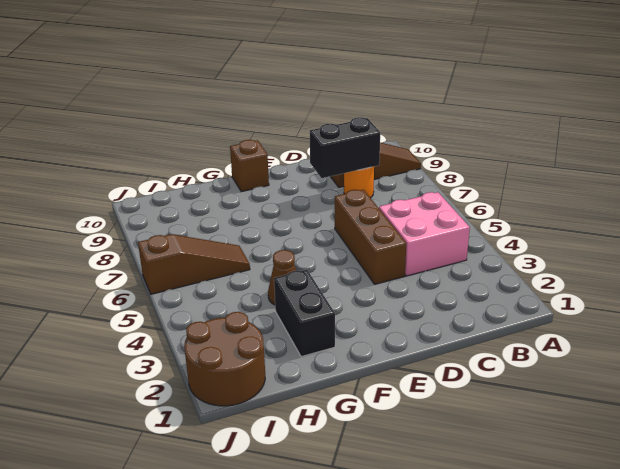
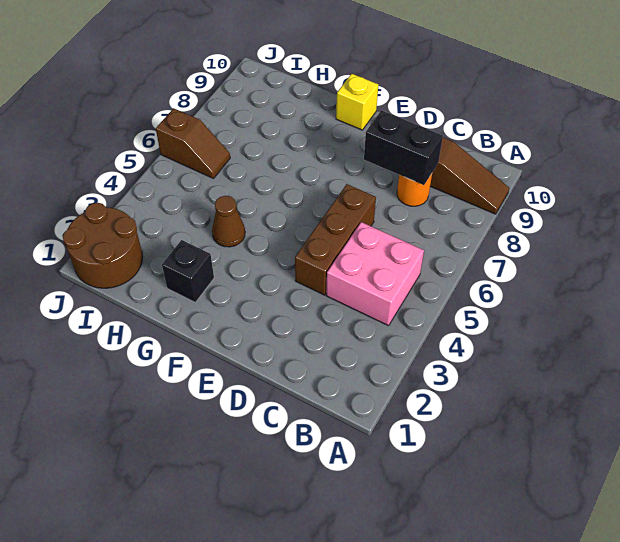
brown 1x1 brick [230,140,269,192] -> yellow 1x1 brick [336,74,378,130]
black 1x2 brick [274,270,335,357] -> black 1x1 brick [162,240,214,302]
brown 1x3 slope [138,234,250,294] -> brown 1x2 slope [156,108,230,179]

